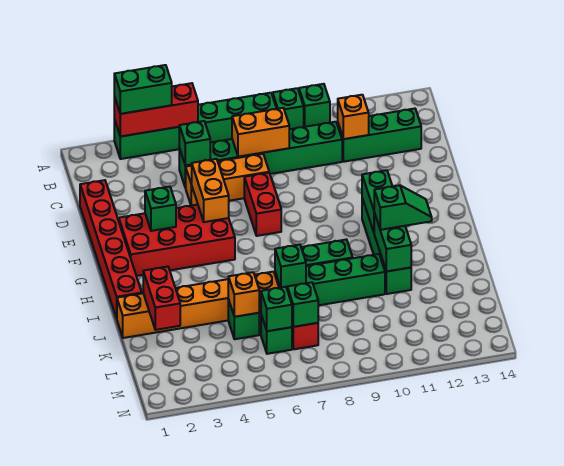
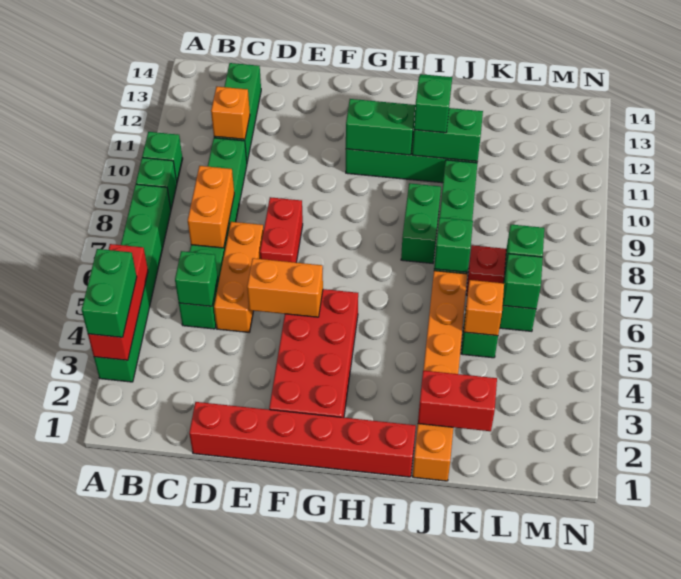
red 1x2 brick [244,173,281,236] -> red 1x2 brick turned to [260,197,303,263]
green 1x1 brick [145,187,176,231] -> none

